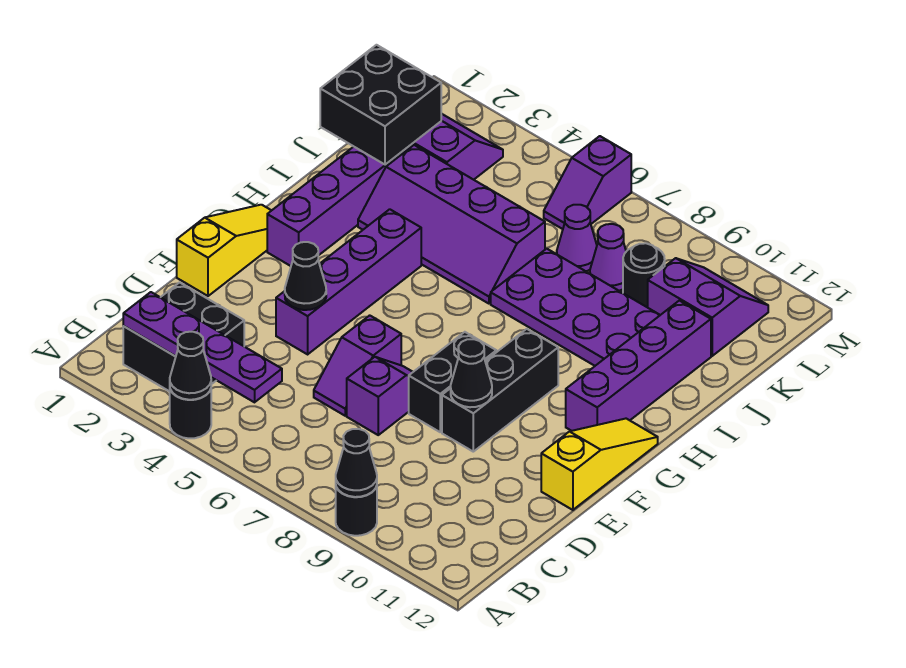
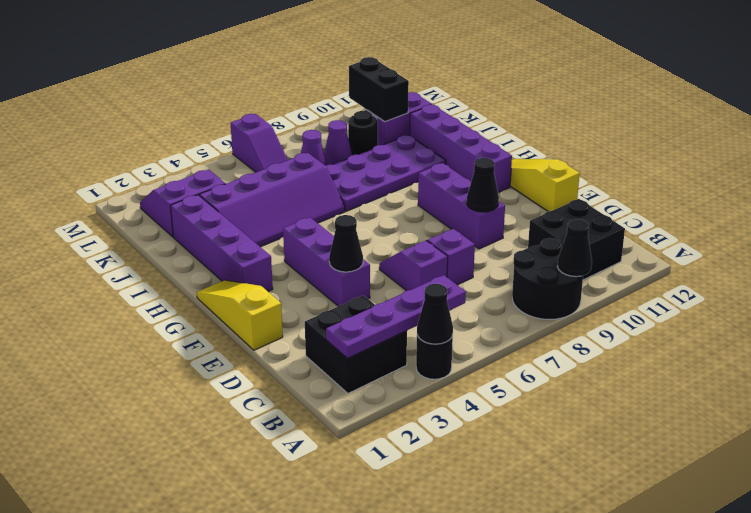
black 1x1 round brick [336,486,377,536] -> black 2x2 round brick [512,238,583,319]
purple 1x2 slope [314,315,401,416] -> purple 1x2 slope turned to [379,240,448,291]
purple 1x4 brick [276,209,421,354] -> purple 1x3 brick [283,217,370,306]
black 1x2 brick [409,332,496,432] -> black 1x2 brick moved to [349,57,409,122]
black 1x3 brick [442,329,558,452] -> purple 1x3 brick [418,163,505,249]
black 2x2 brick [320,45,441,165] -> black 2x2 brick moved to [528,199,625,280]

